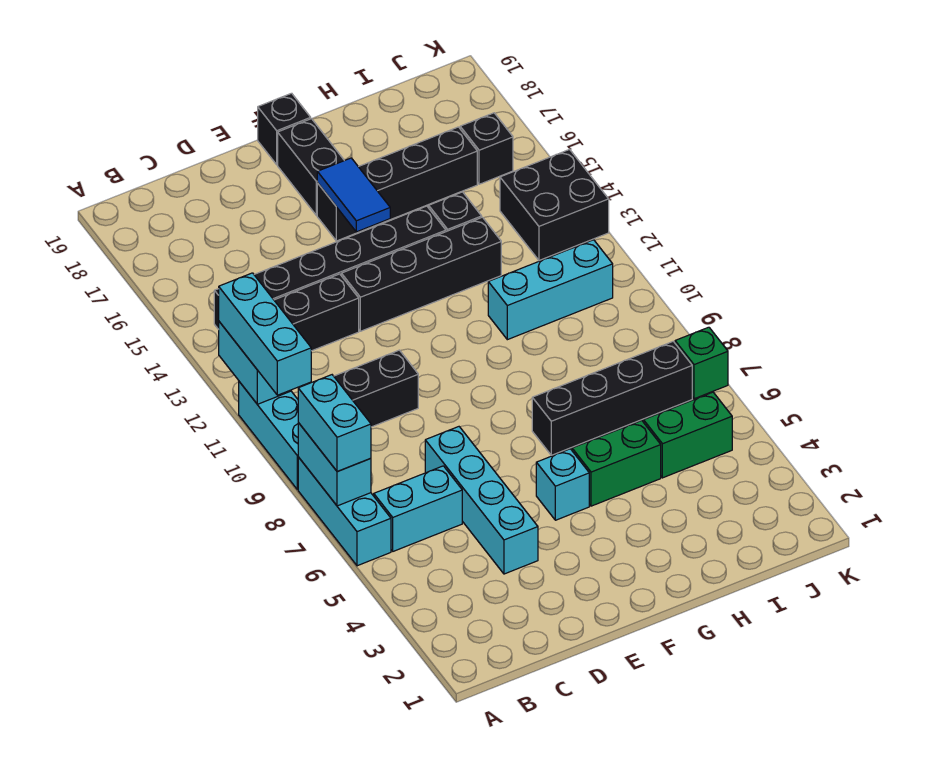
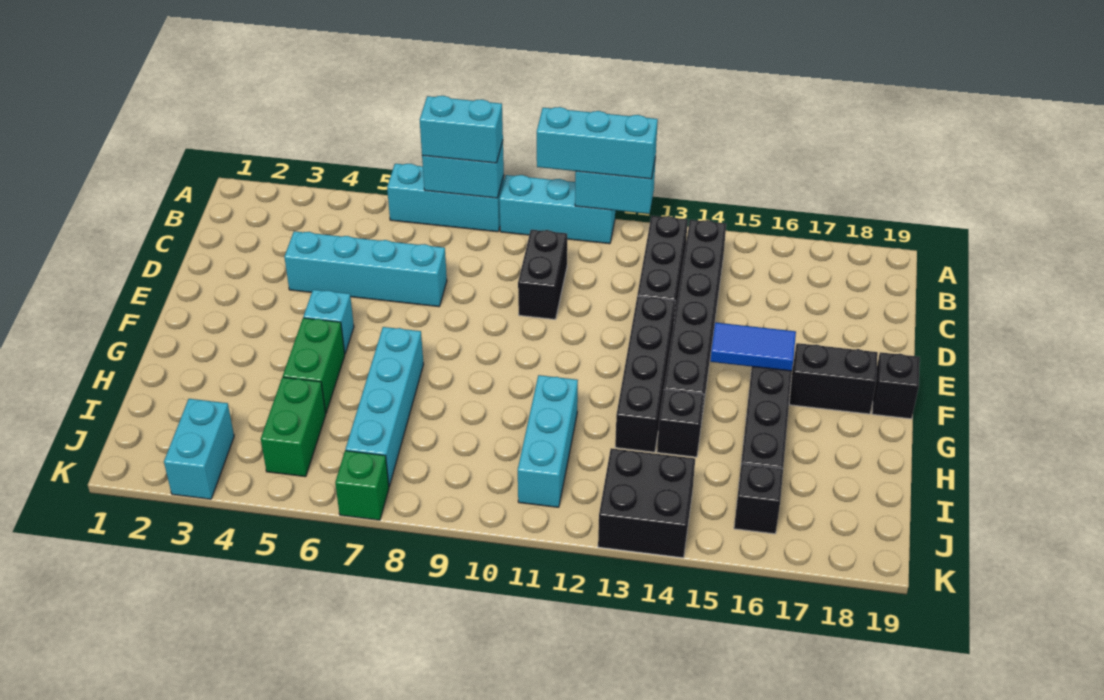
cyan 1x2 brick [374,466,462,551] -> cyan 1x2 brick moved to [164,399,234,499]
black 1x4 brick [532,341,692,455] -> cyan 1x4 brick [345,327,424,486]

